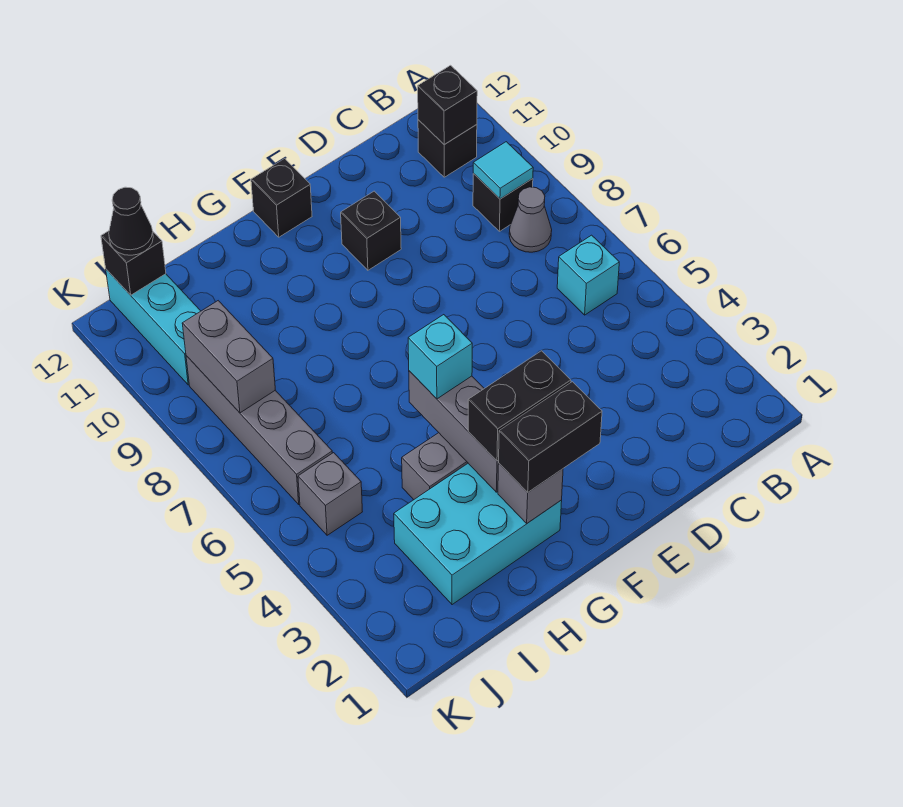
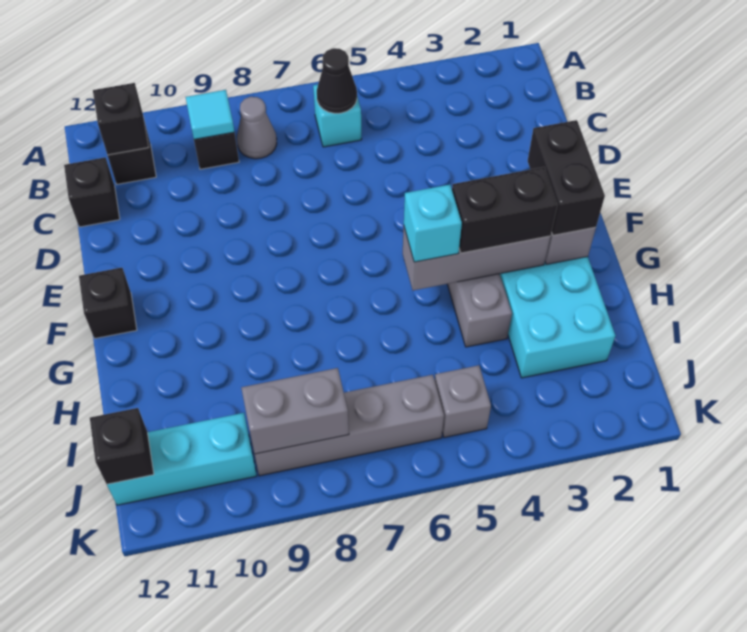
black 1x1 brick [341,191,401,270] -> black 1x1 brick moved to [64,158,120,227]
black 1x2 brick [468,351,571,461] -> black 1x2 brick turned to [452,167,557,253]
black 1x1 cone [109,187,153,255] -> black 1x1 cone moved to [317,48,357,113]

